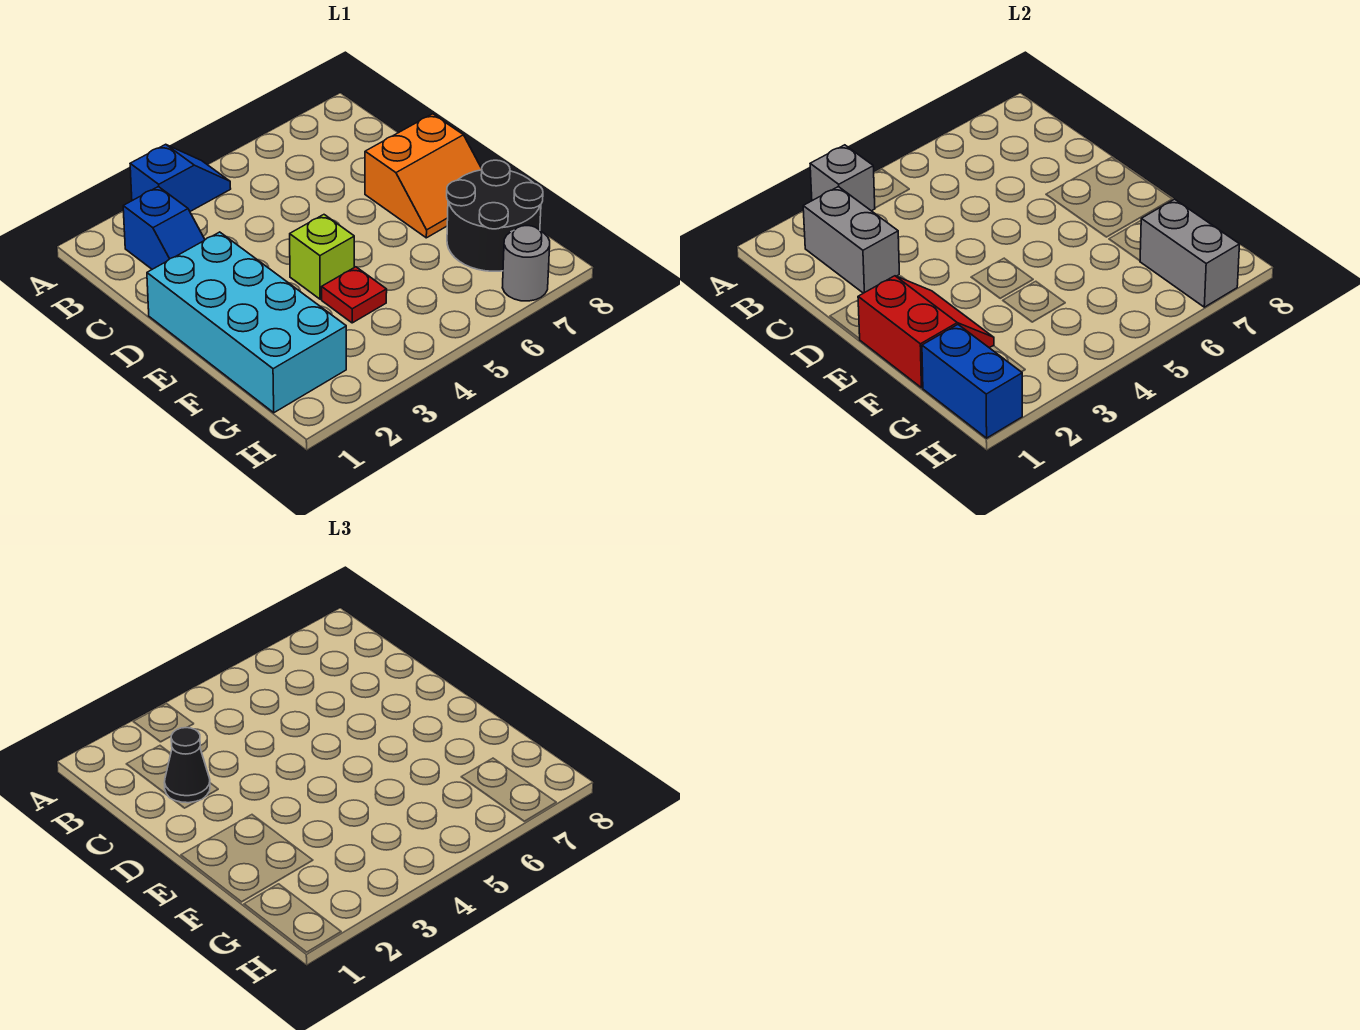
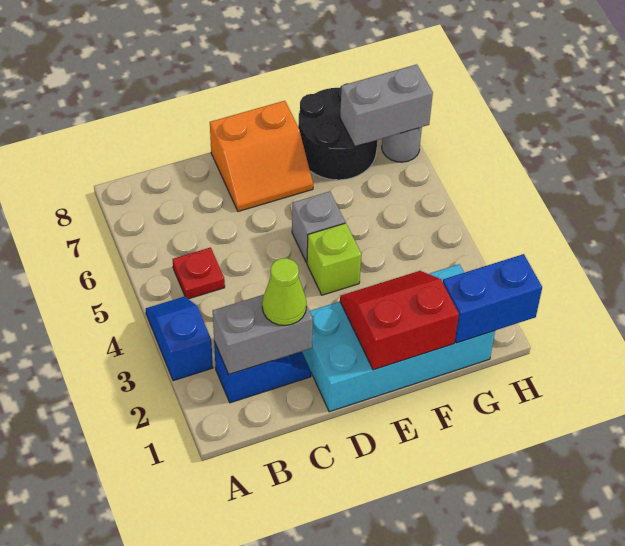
grey 1x1 brick [810,145,875,211] -> grey 1x1 brick moved to [292,191,345,263]
black 1x1 cone [165,727,210,803] -> lime 1x1 cone [262,258,306,326]
orange 2x2 slope [365,114,482,238] -> orange 2x2 slope turned to [210,101,313,212]
red 1x1 plate [322,267,387,323] -> red 1x1 plate moved to [173,247,225,299]

